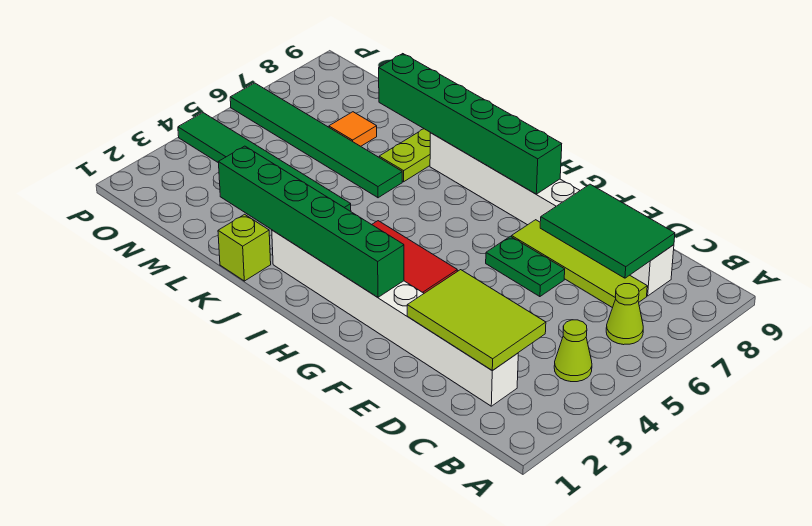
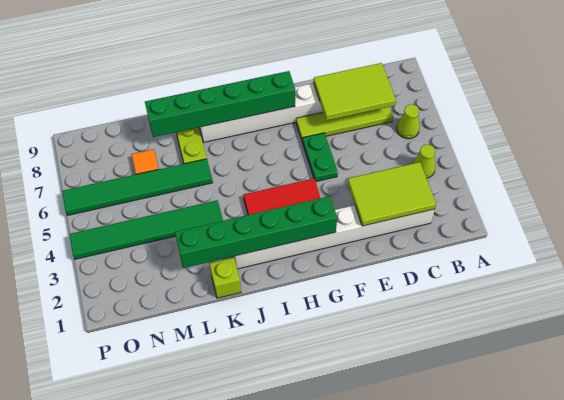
green 2x3 tile [540,184,675,278] -> lime 2x3 tile [313,63,396,121]
green 1x2 plate [486,236,565,297] -> green 1x2 plate turned to [302,133,338,182]

